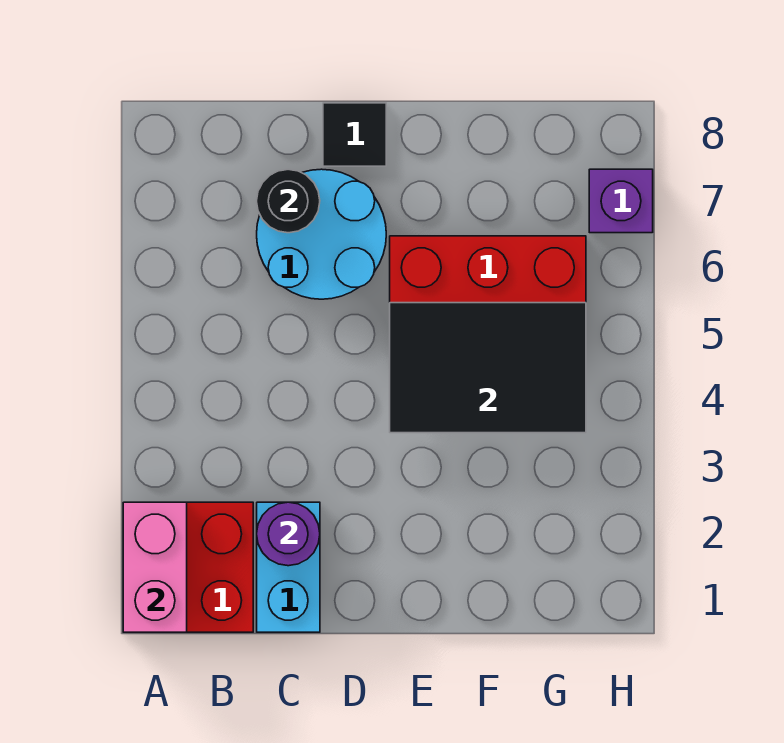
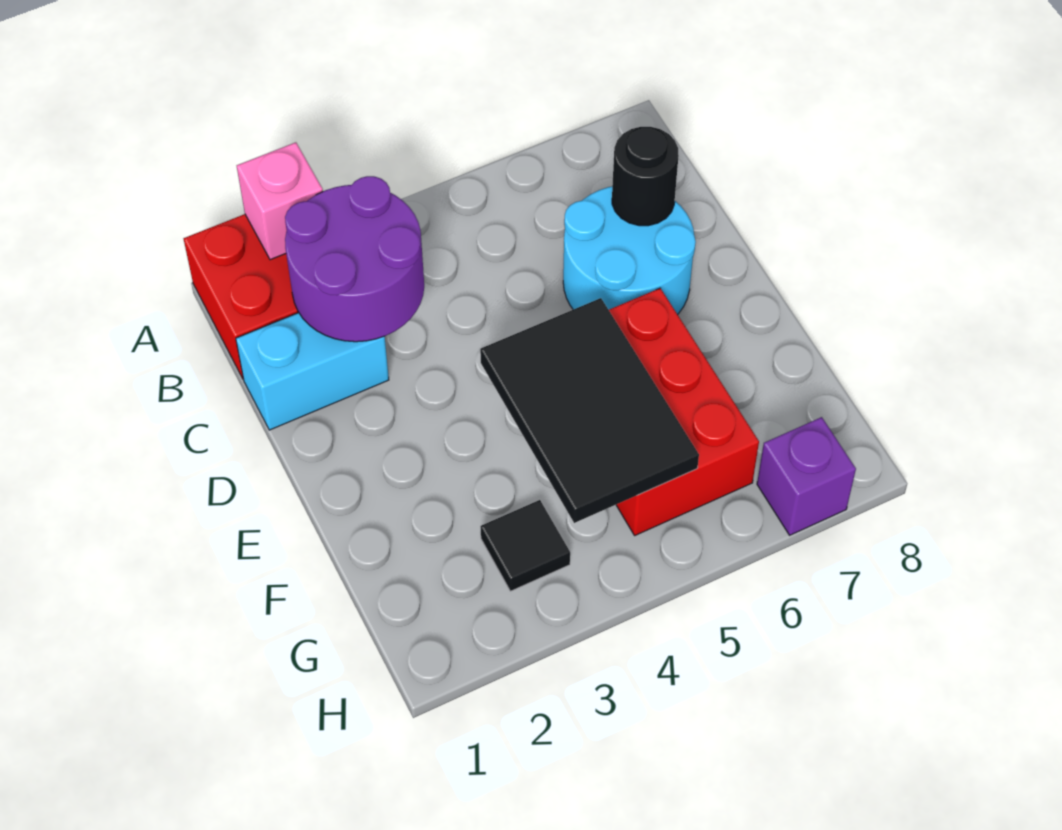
pink 1x2 brick [123,502,187,632] -> pink 1x1 brick [237,142,323,260]
purple 1x1 round brick [257,502,320,566] -> purple 2x2 round brick [285,176,424,342]
black 1x1 tile [323,103,386,166] -> black 1x1 tile moved to [481,500,570,591]

